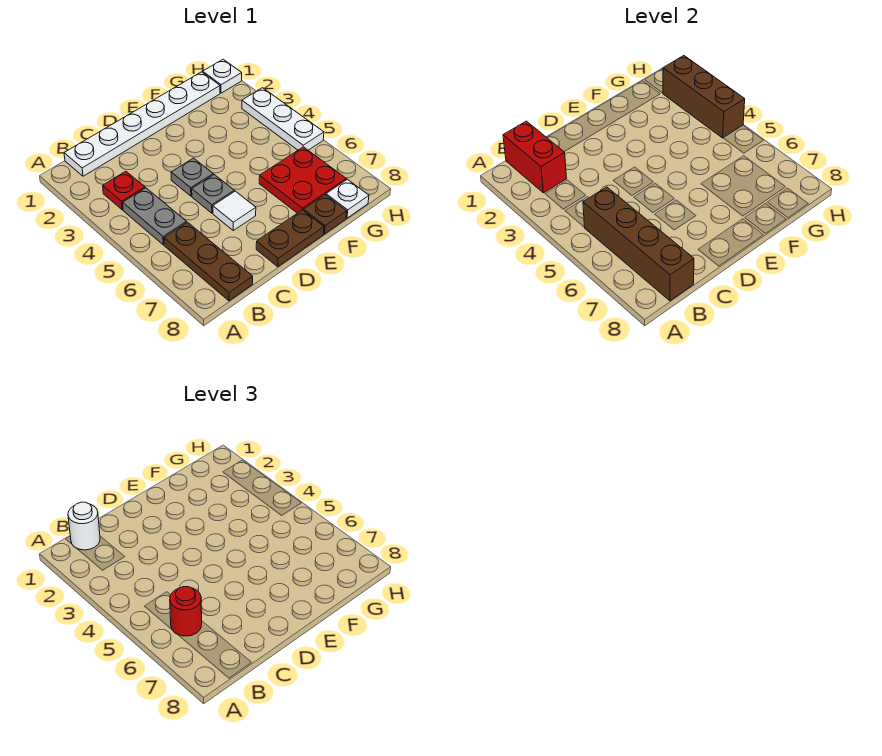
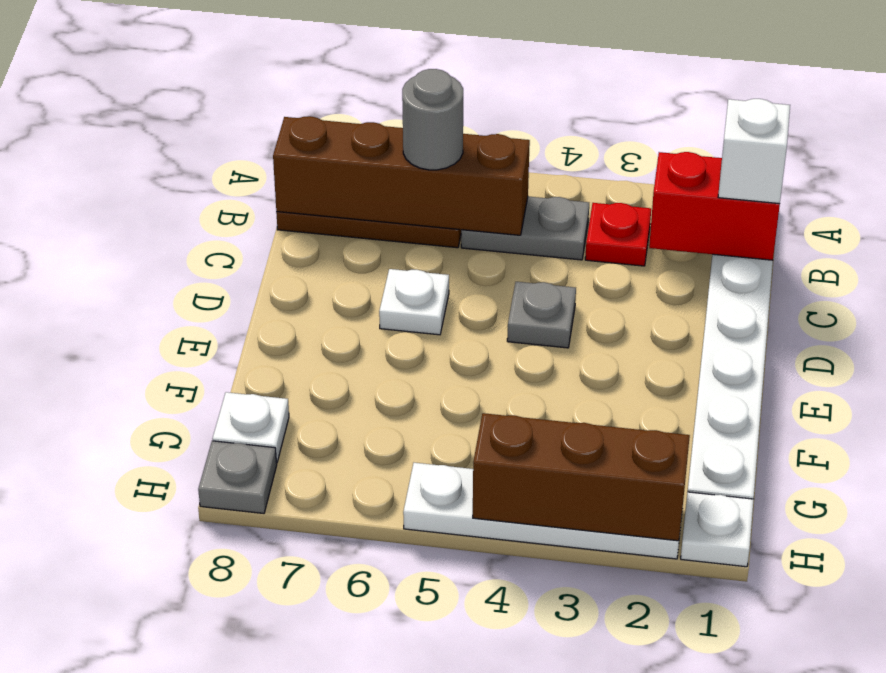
white 1x1 round brick [68,502,100,550] -> white 1x1 brick [718,99,790,204]
red 1x1 round brick [170,587,202,636] -> grey 1x1 round brick [402,69,463,170]
grey 1x1 plate [192,175,234,213] -> grey 1x1 plate moved to [198,441,277,513]
white 1x1 tile [213,191,256,230] -> white 1x1 plate [379,269,449,335]
brown 1x2 plate [256,210,324,267] -> none
red 2x2 plate [259,147,346,213] -> none
brown 1x1 plate [303,195,347,234] -> none
white 1x3 plate [242,88,324,150] -> white 1x4 plate [403,463,682,559]

